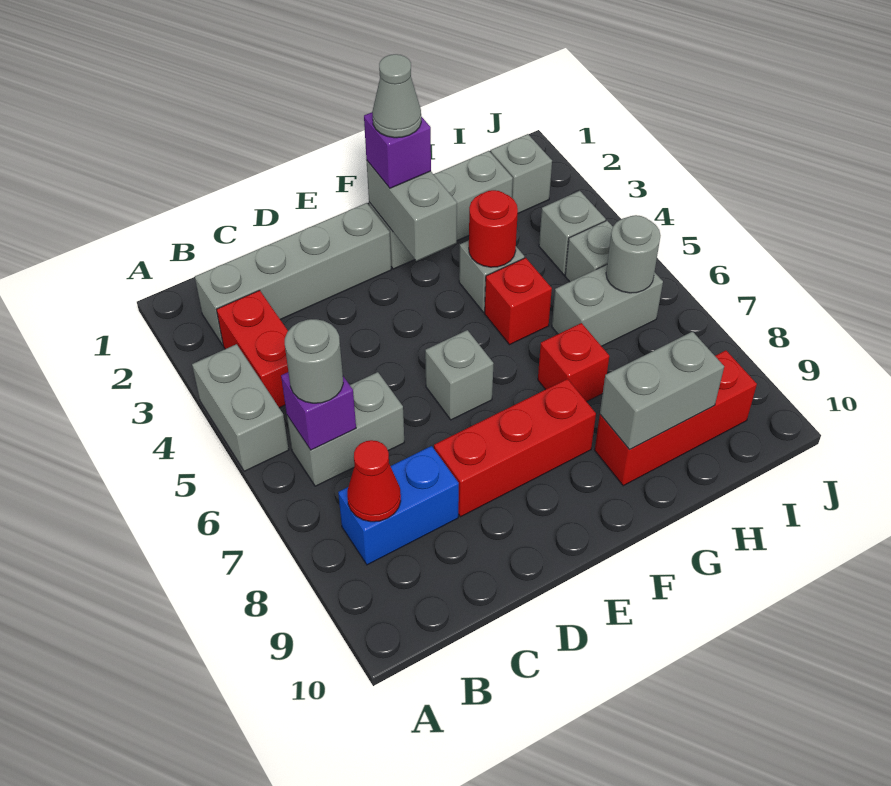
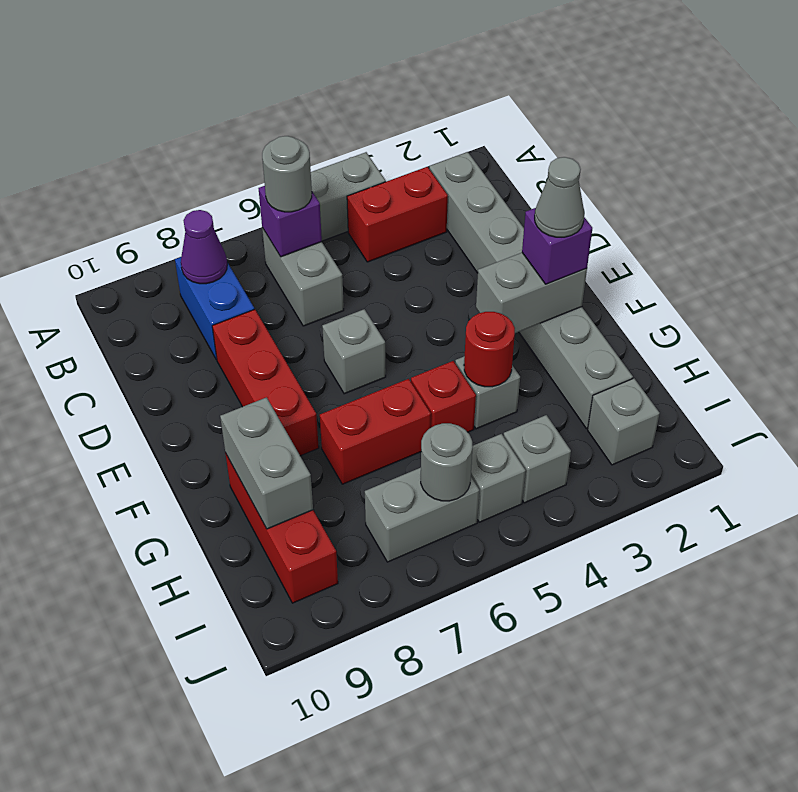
red 1x1 cone [347,440,401,522] -> purple 1x1 cone [181,210,227,284]
red 1x1 brick [538,323,609,402] -> red 1x2 brick [320,379,431,484]
grey 1x2 brick [552,265,663,346] -> grey 1x2 brick turned to [365,468,479,562]

